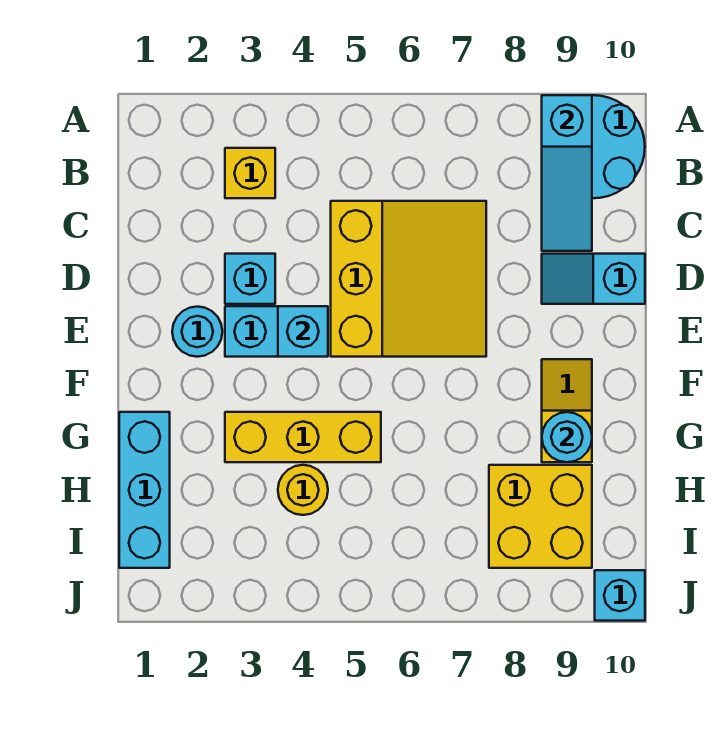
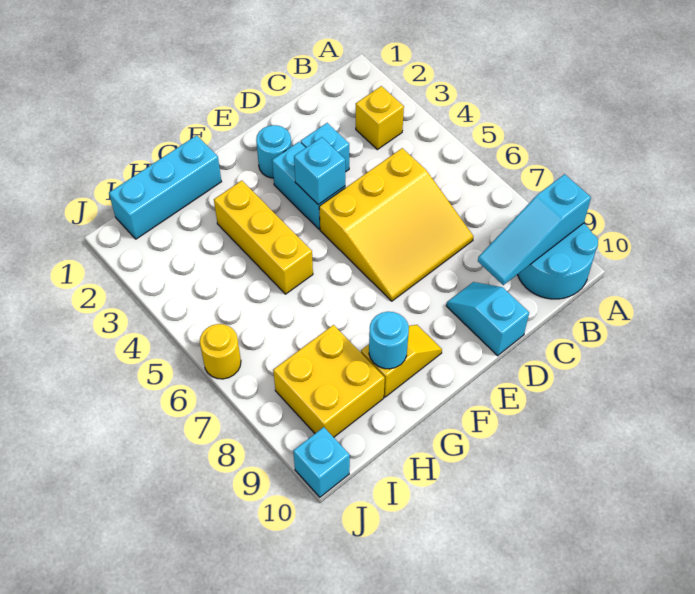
yellow 1x1 round brick [278,465,328,515] -> yellow 1x1 round brick moved to [200,324,241,379]

